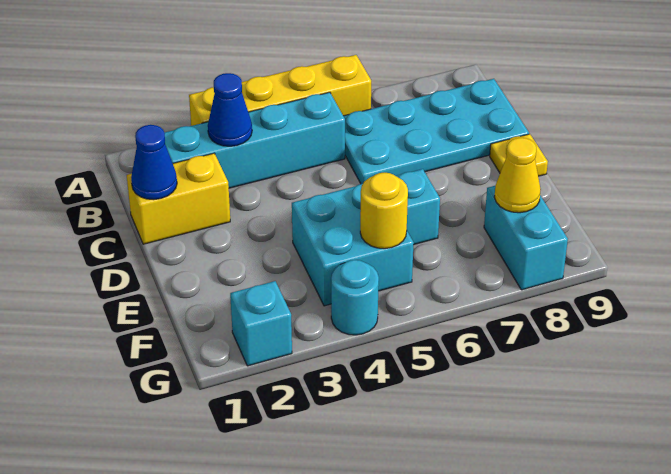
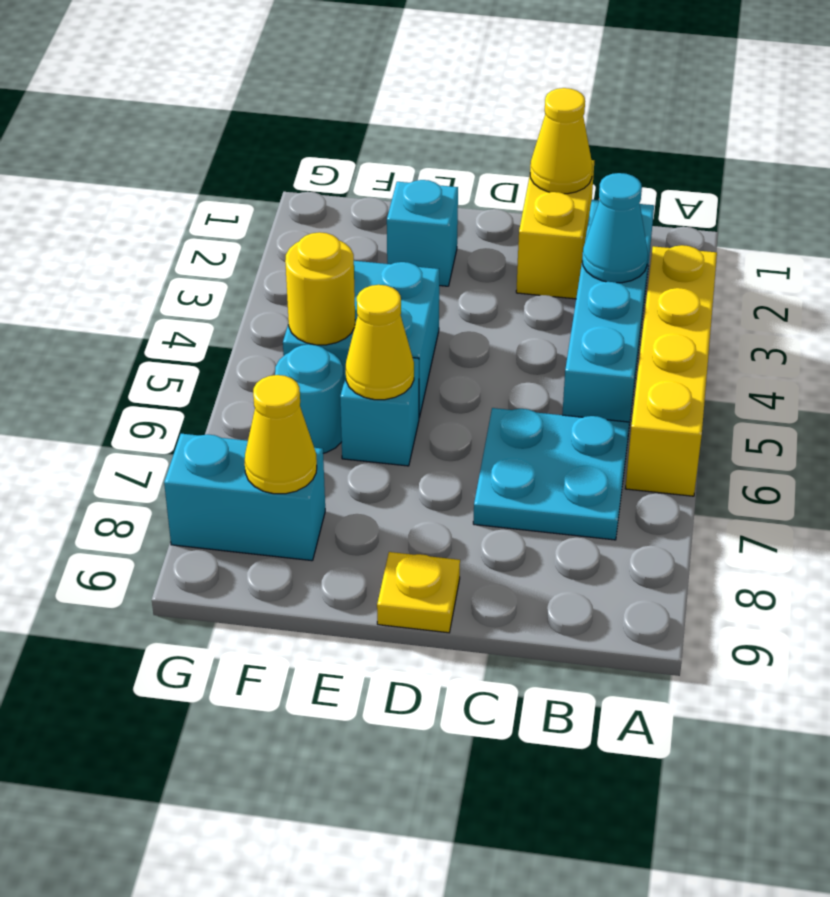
blue 1x1 cone [208,73,252,146] -> cyan 1x1 cone [582,173,648,283]
cyan 2x4 plate [344,79,529,184] -> cyan 2x2 plate [473,408,629,540]
blue 1x1 cone [131,125,177,200] -> yellow 1x1 cone [530,88,592,194]
none -> yellow 1x1 cone [346,285,414,400]
cyan 1x1 brick [230,281,292,366] -> cyan 1x1 brick moved to [387,180,458,286]
cyan 1x1 round brick [331,260,379,335] -> cyan 1x1 round brick moved to [275,344,344,453]

